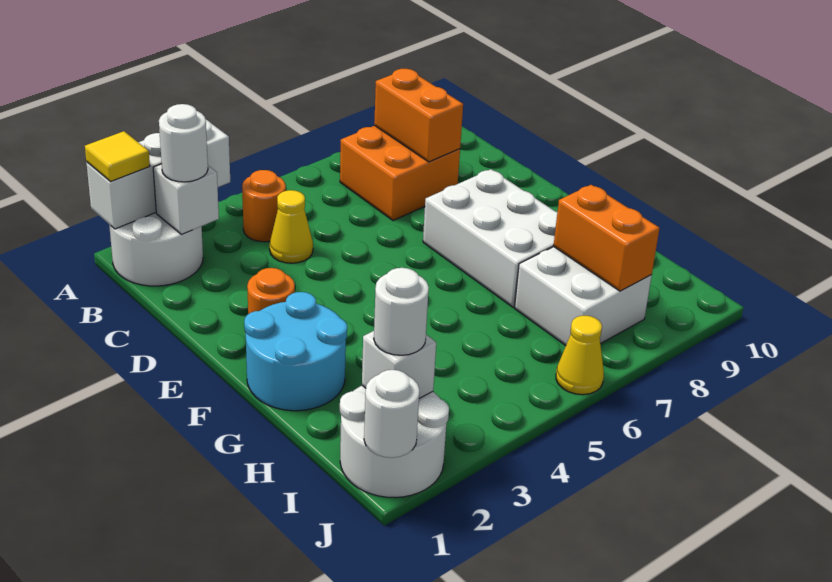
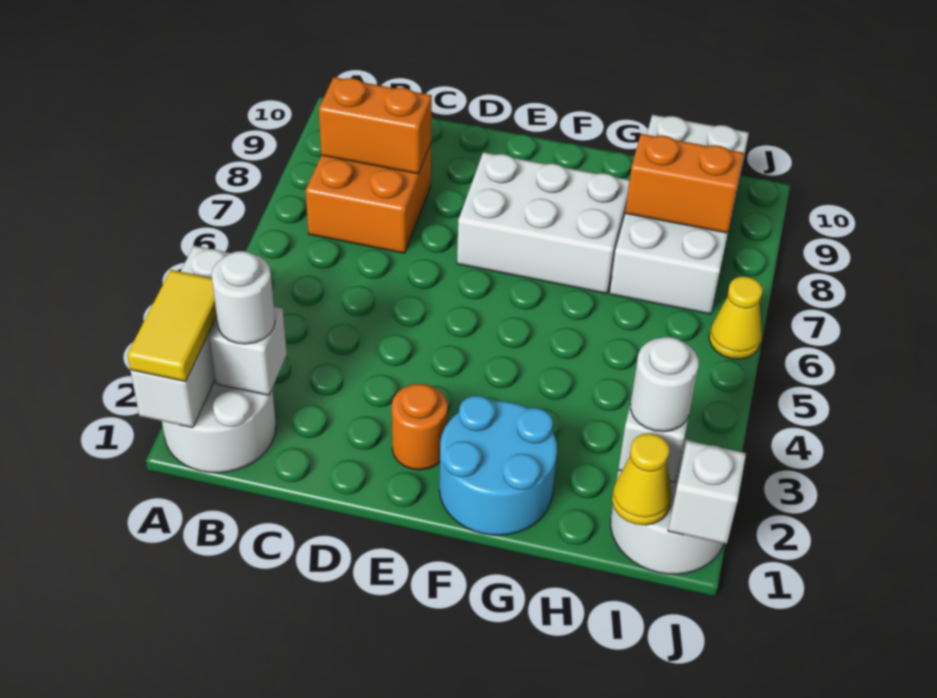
yellow 1x1 tile [85,131,150,182] -> yellow 1x2 tile [127,270,217,382]
orange 1x1 round brick [242,170,286,242] -> none
yellow 1x1 cone [270,190,313,263] -> yellow 1x1 cone moved to [612,433,671,525]
white 2x2 brick [515,247,652,345] -> white 2x4 brick [610,115,749,314]
white 1x1 round brick [364,370,419,458] -> white 1x1 brick [668,441,746,544]

